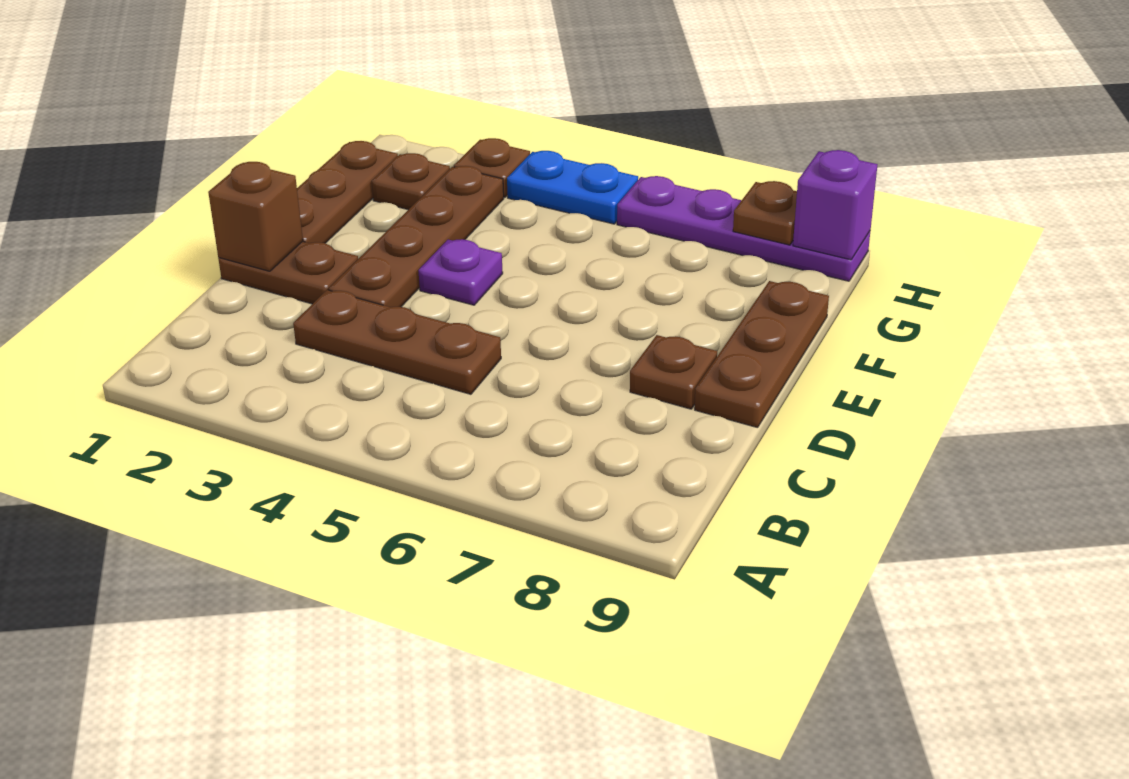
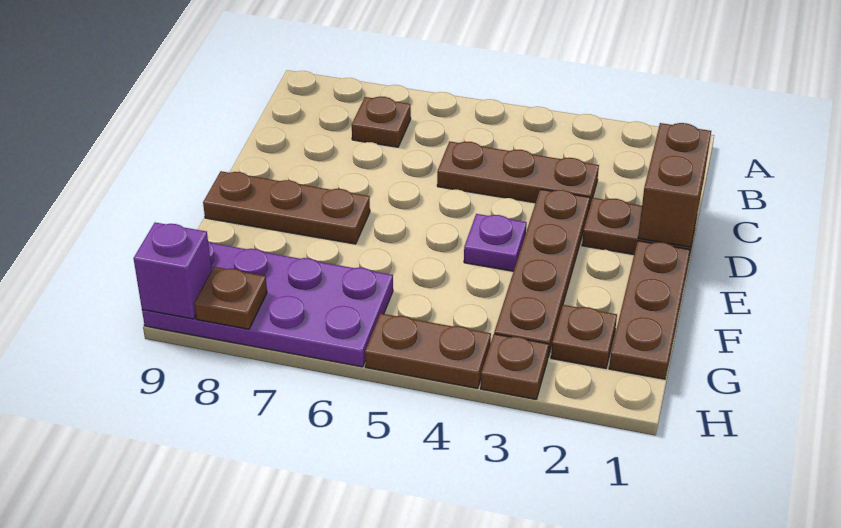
brown 1x1 brick [208,162,303,271] -> brown 1x2 brick [638,123,711,247]
brown 1x1 plate [630,335,717,409] -> brown 1x1 plate moved to [352,97,411,147]
brown 1x3 plate [695,281,829,428] -> brown 1x3 plate turned to [203,171,370,244]
blue 1x2 plate [507,151,638,224] -> brown 1x2 plate [365,313,491,389]
purple 1x4 plate [617,176,870,281] -> purple 2x4 plate [142,242,393,367]

